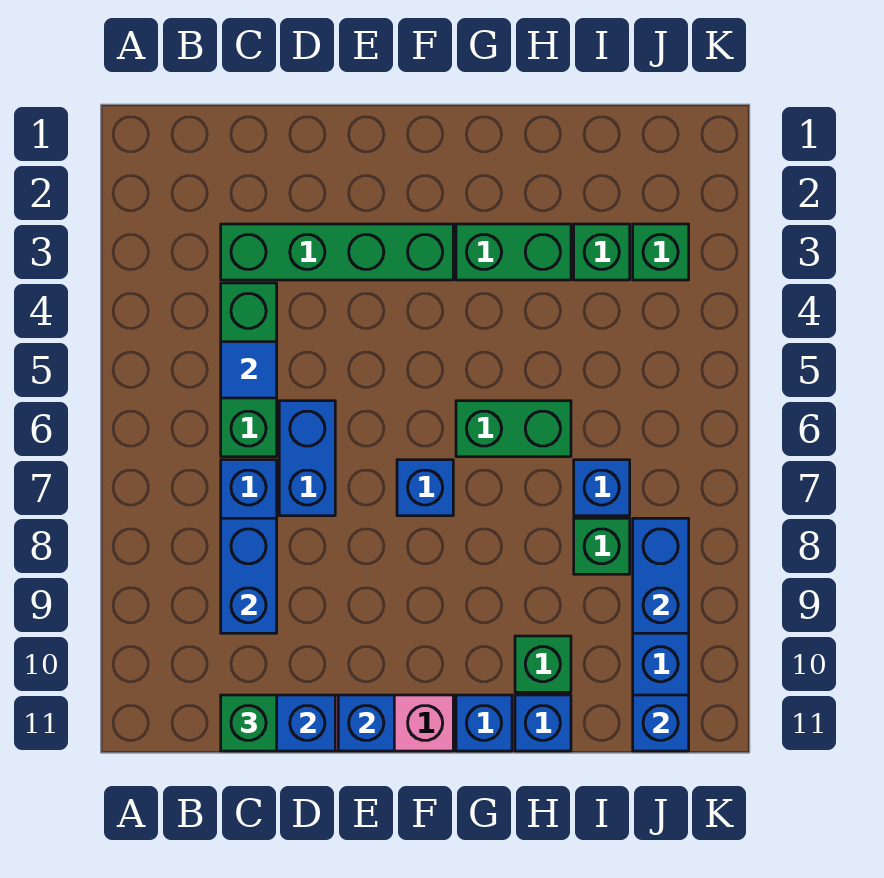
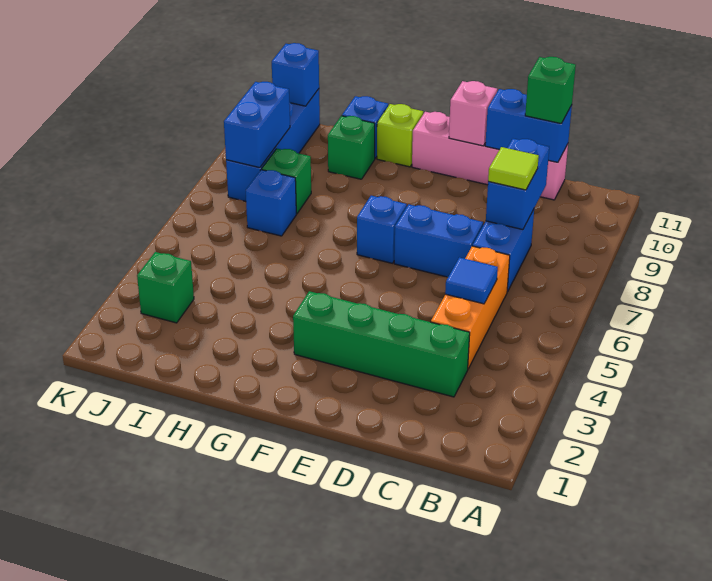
green 1x3 brick [221,283,277,457] -> orange 1x3 brick [431,246,510,369]
none -> lime 1x1 tile [488,147,539,190]
blue 1x2 brick [279,401,335,516] -> blue 1x2 brick turned to [394,204,483,277]
blue 1x1 brick [338,695,394,751] -> pink 1x1 brick [449,81,497,146]
green 1x2 brick [456,224,571,280] -> none
green 1x2 brick [456,401,571,457] -> none
blue 1x1 brick [456,695,512,751] -> lime 1x1 brick [377,104,423,167]
green 1x1 brick [574,224,630,280] -> none

